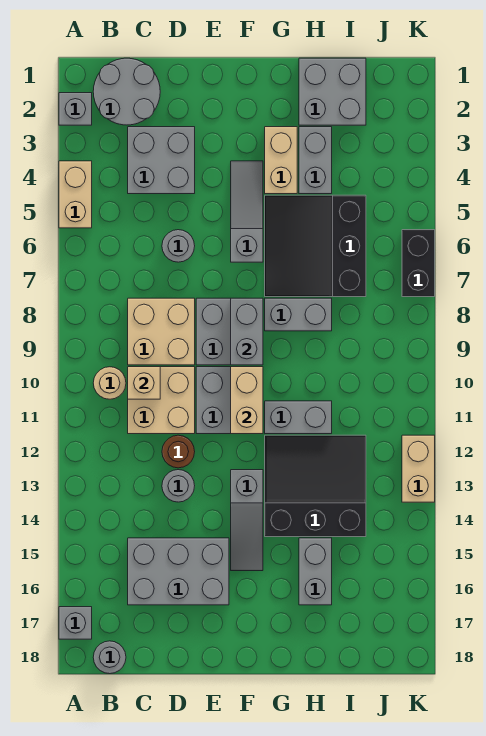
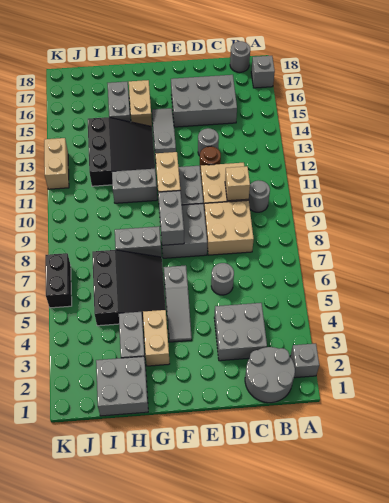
tan 1x2 brick [59,161,92,228] -> tan 1x2 brick moved to [129,80,152,127]
tan 1x1 round brick [93,367,126,399] -> grey 1x1 round brick [249,180,270,212]
black 3x3 slope [265,435,366,537] -> black 3x3 slope turned to [88,117,155,186]

